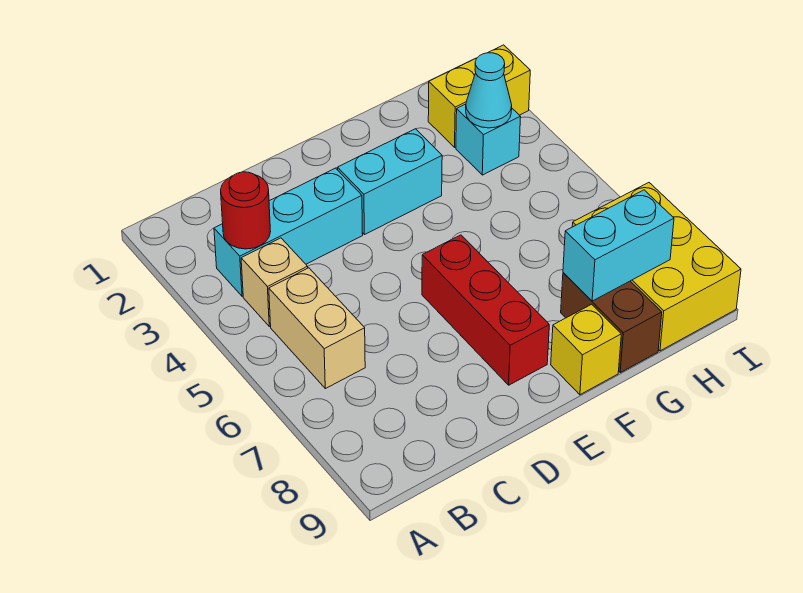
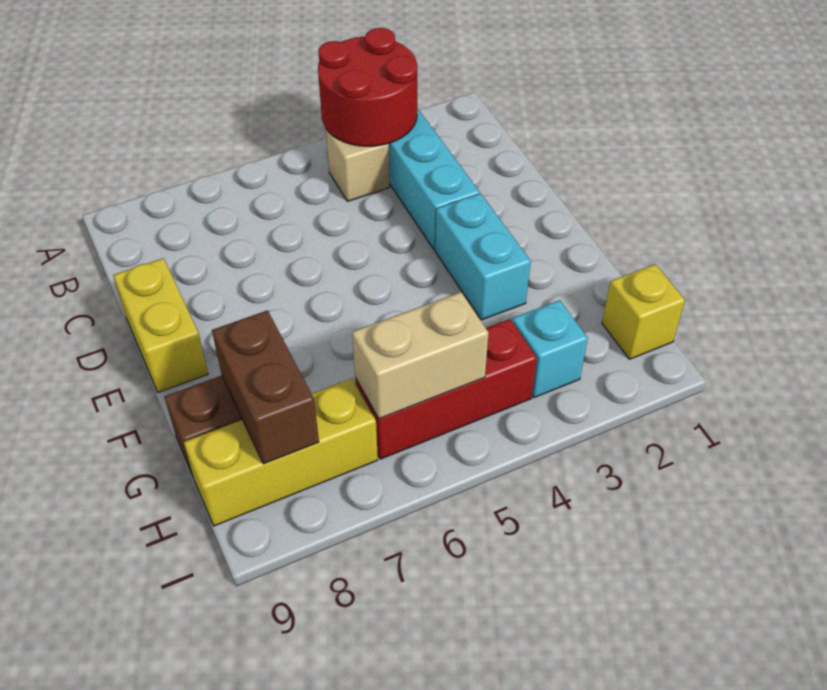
red 1x1 round brick [221,172,271,249] -> red 2x2 round brick [318,28,417,146]
tan 1x2 brick [269,268,365,389] -> tan 1x2 brick moved to [352,292,489,419]
red 1x3 brick [422,235,549,385] -> red 1x3 brick moved to [355,319,537,459]
yellow 1x1 brick [551,304,621,395] -> yellow 1x1 brick moved to [602,264,685,359]
cyan 1x2 brick [563,190,674,301] -> brown 1x2 brick [212,310,319,464]
yellow 1x2 brick [428,45,530,147] -> yellow 1x2 brick moved to [113,258,208,392]
cyan 1x1 cone [466,53,512,128] -> none
yellow 2x3 brick [572,183,741,351] -> yellow 1x3 brick [184,379,378,526]

